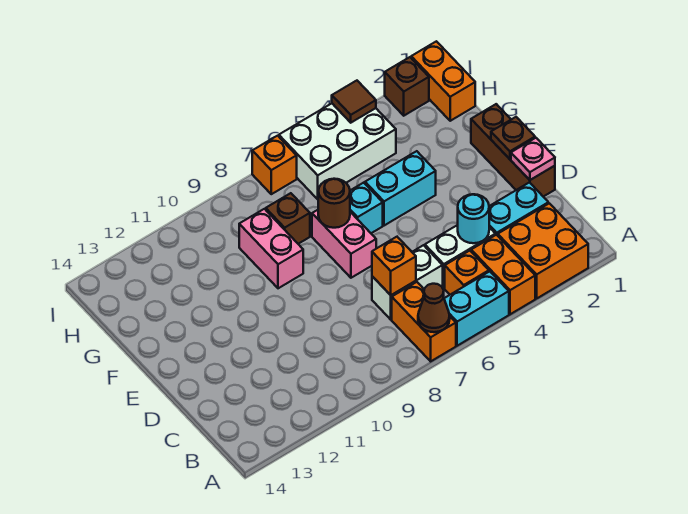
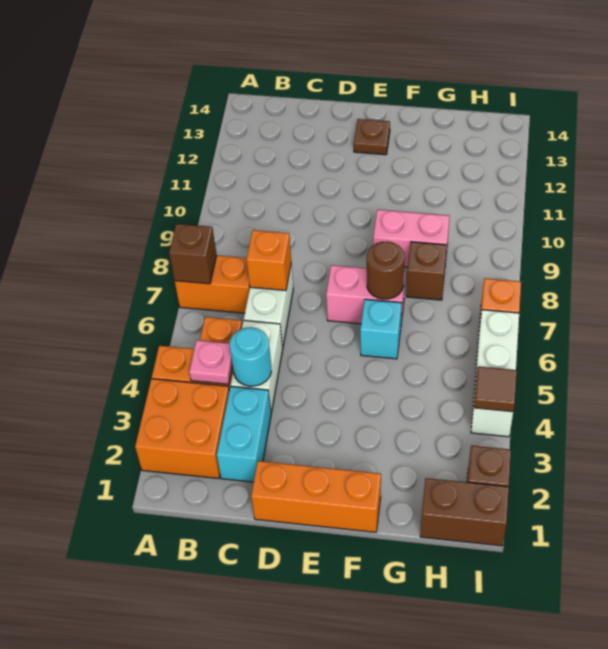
cyan 1x2 brick [444,271,509,346] -> none
brown 1x1 cone [418,284,450,332] -> brown 1x1 brick [169,224,217,284]
brown 1x3 brick [471,104,555,197] -> orange 1x3 brick [251,461,381,532]
pink 1x1 plate [511,138,555,180] -> pink 1x1 plate moved to [189,340,232,384]
brown 1x1 plate [491,117,535,159] -> brown 1x1 plate moved to [354,119,390,155]
cyan 1x2 brick [365,151,436,226] -> none
orange 1x2 brick [411,41,475,121] -> brown 1x2 brick [420,478,509,546]
white 2x3 brick [279,103,396,199] -> white 1x3 brick [471,310,519,437]

